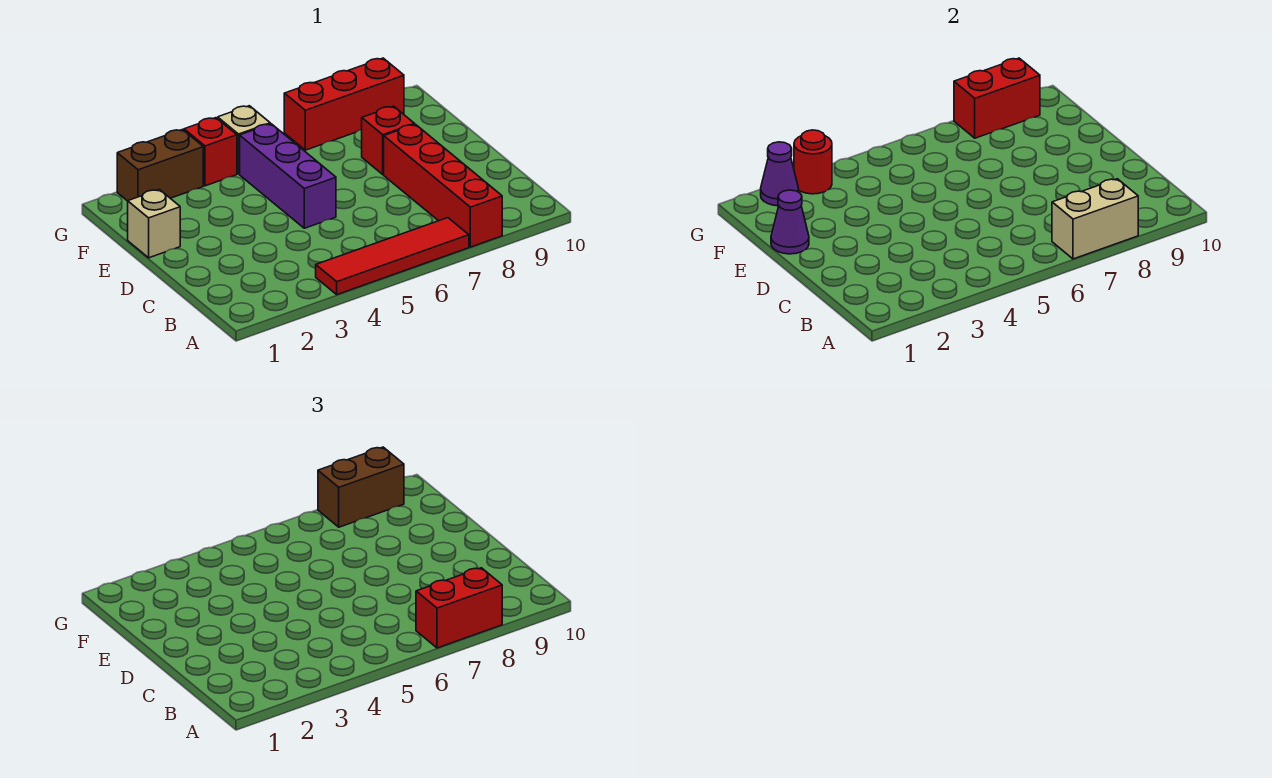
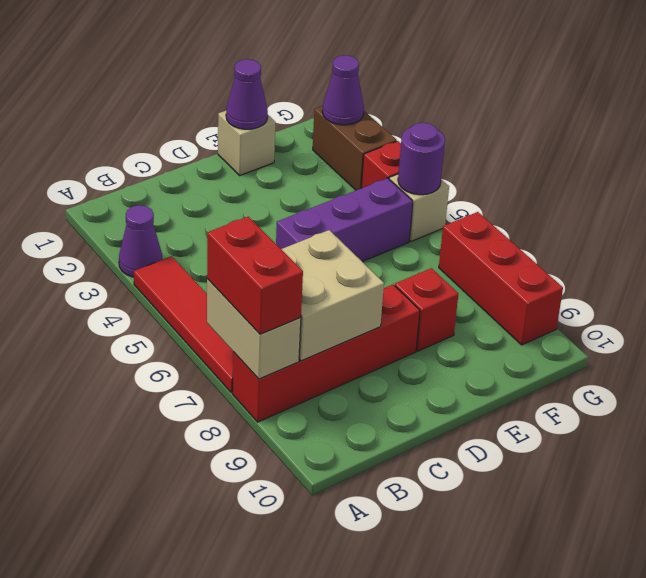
none -> purple 1x1 cone [119,205,162,277]
none -> tan 2x2 brick [281,230,384,361]
red 1x1 round brick [794,130,832,194] -> none
none -> purple 1x1 round brick [398,123,445,195]
red 1x2 brick [954,58,1040,138] -> none
brown 1x2 brick [318,447,404,527] -> none

